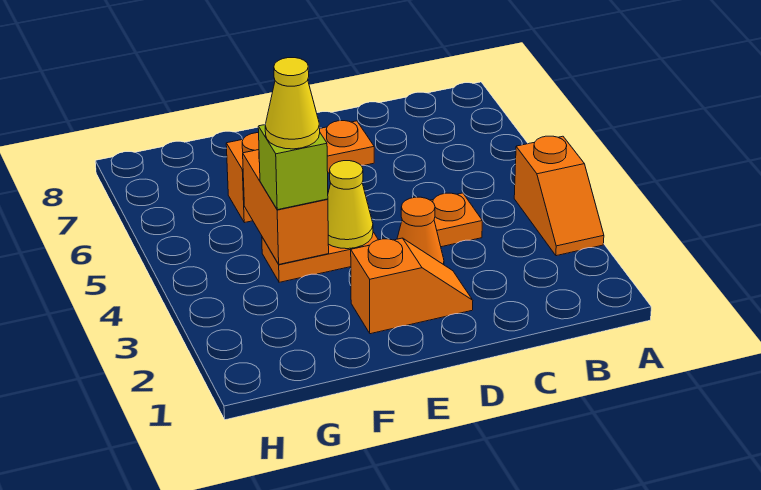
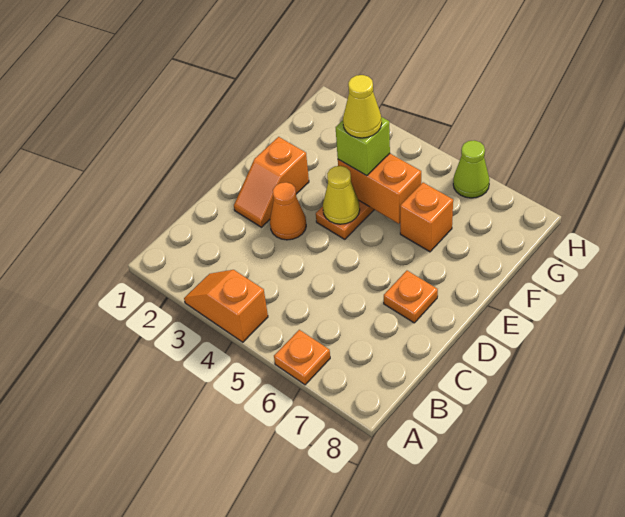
orange 1x1 plate [431,193,482,247] -> orange 1x1 plate moved to [274,330,330,385]
none -> lime 1x1 cone [453,140,490,198]

